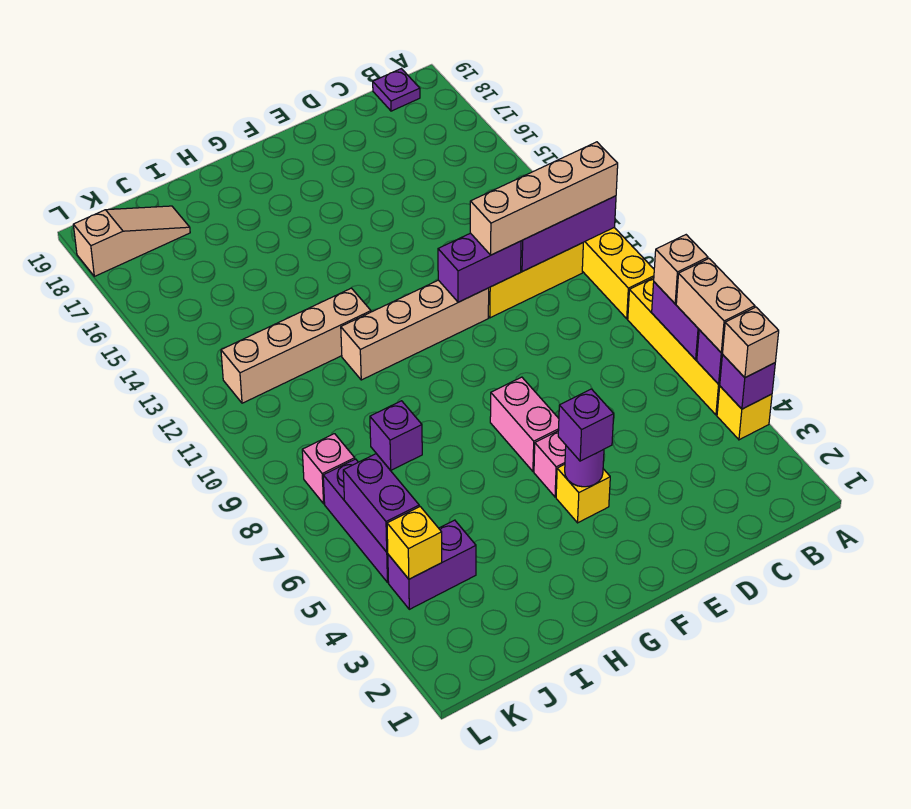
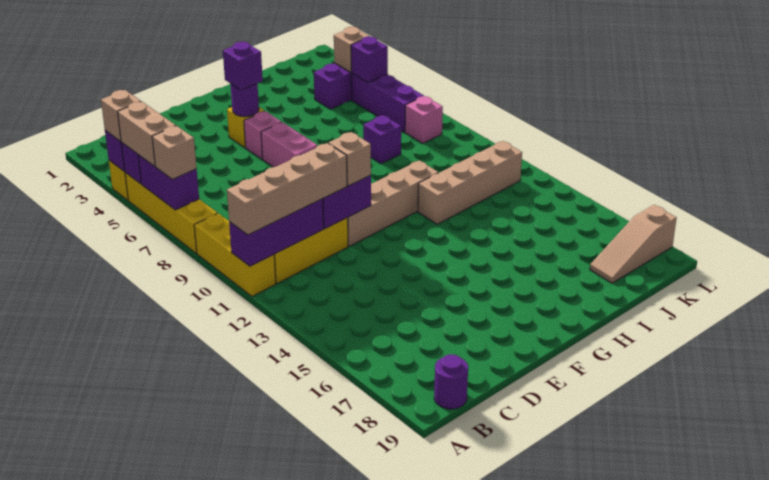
purple 1x1 plate [373,69,420,111] -> purple 1x1 round brick [434,354,468,409]
none -> tan 1x1 brick [328,132,371,186]
yellow 1x1 brick [387,507,442,579] -> tan 1x1 brick [334,27,370,72]
purple 1x2 brick [343,454,419,552] -> purple 1x1 brick [351,37,388,83]

